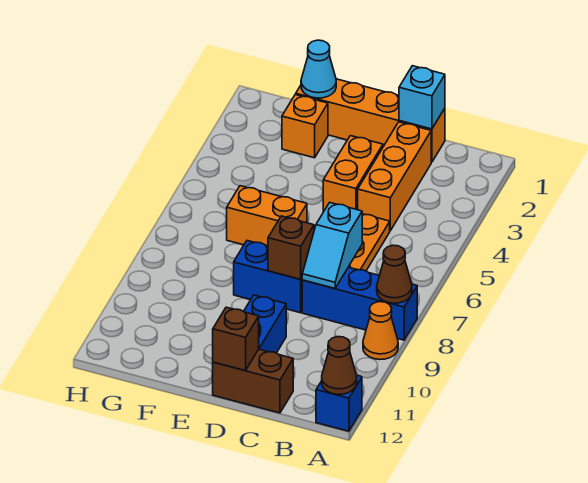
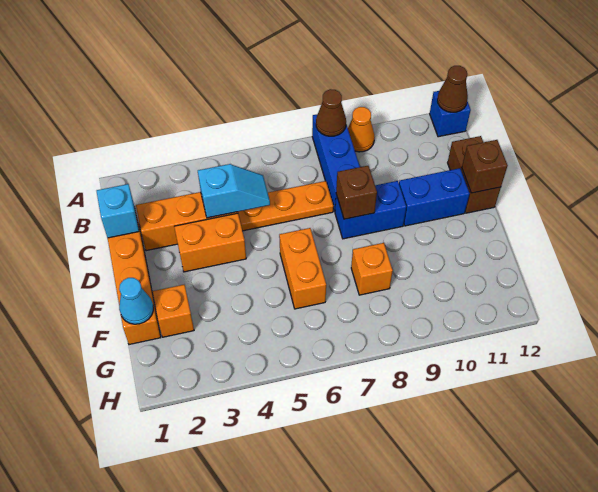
cyan 1x2 slope [302,202,362,289] -> cyan 1x2 slope moved to [198,164,270,218]
blue 1x2 brick [234,241,302,313] -> blue 1x2 brick turned to [335,181,406,239]
none -> orange 1x1 brick [351,243,393,295]

